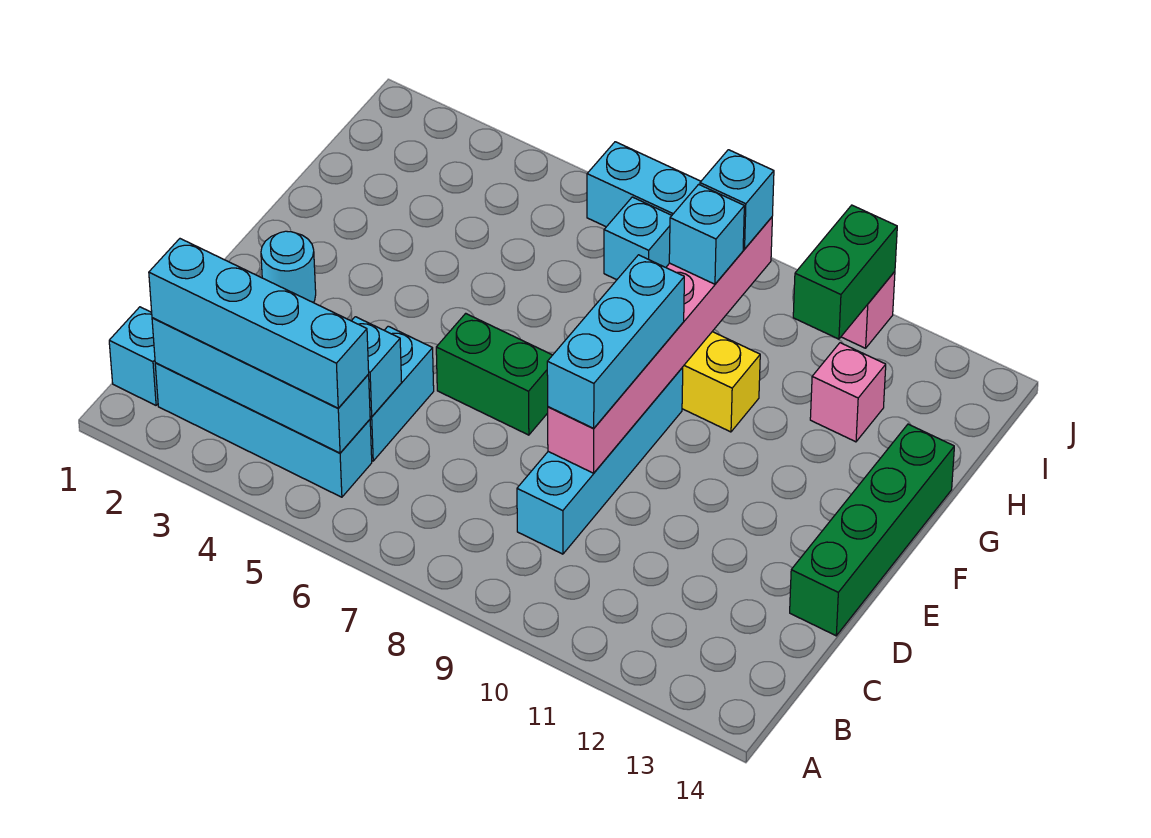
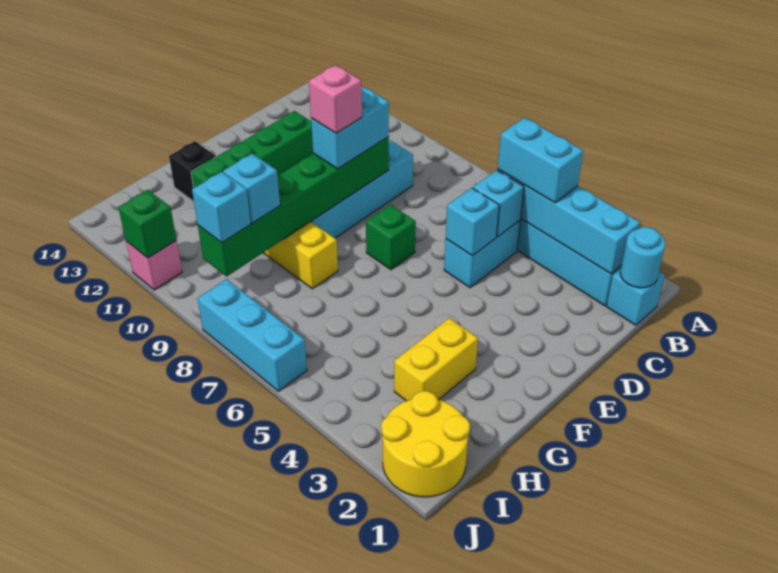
cyan 1x4 brick [149,239,369,408] -> cyan 1x2 brick [498,118,583,203]
pink 1x6 brick [548,217,772,473] -> green 1x6 brick [198,137,389,276]
cyan 1x3 brick [547,255,684,428] -> cyan 1x2 brick [311,87,389,169]
green 1x4 brick [790,424,954,636] -> green 1x4 brick moved to [191,111,313,188]
cyan 1x1 round brick [261,231,316,303] -> cyan 1x1 round brick moved to [620,227,665,288]
green 1x2 brick [436,313,552,435] -> green 1x1 brick [366,205,416,270]
none -> yellow 1x2 brick [394,318,478,401]
none -> black 1x1 brick [169,141,216,201]
pink 1x1 brick [810,343,886,442] -> pink 1x1 brick moved to [309,65,362,133]
none -> yellow 2x2 round brick [381,391,470,497]
cyan 1x1 brick [604,197,672,280] -> cyan 1x1 brick moved to [446,188,499,256]
green 1x2 brick [793,205,897,339] -> green 1x1 brick [118,190,176,258]

